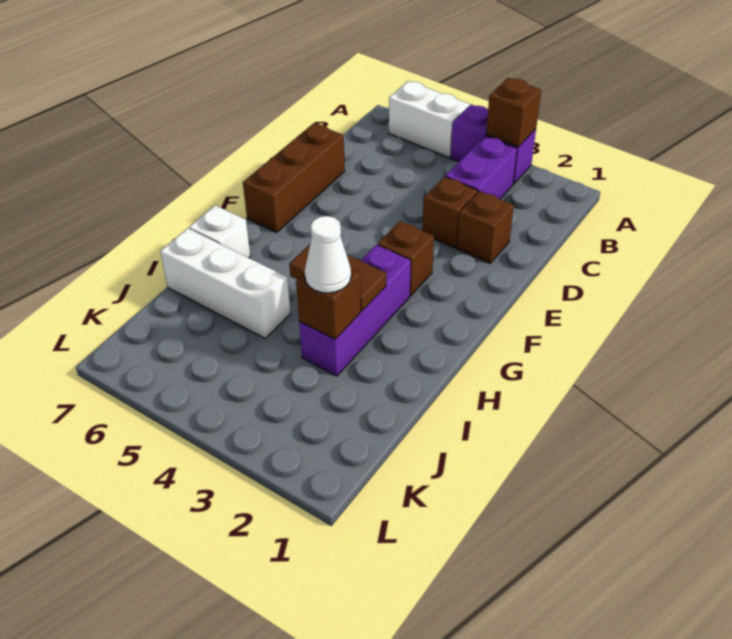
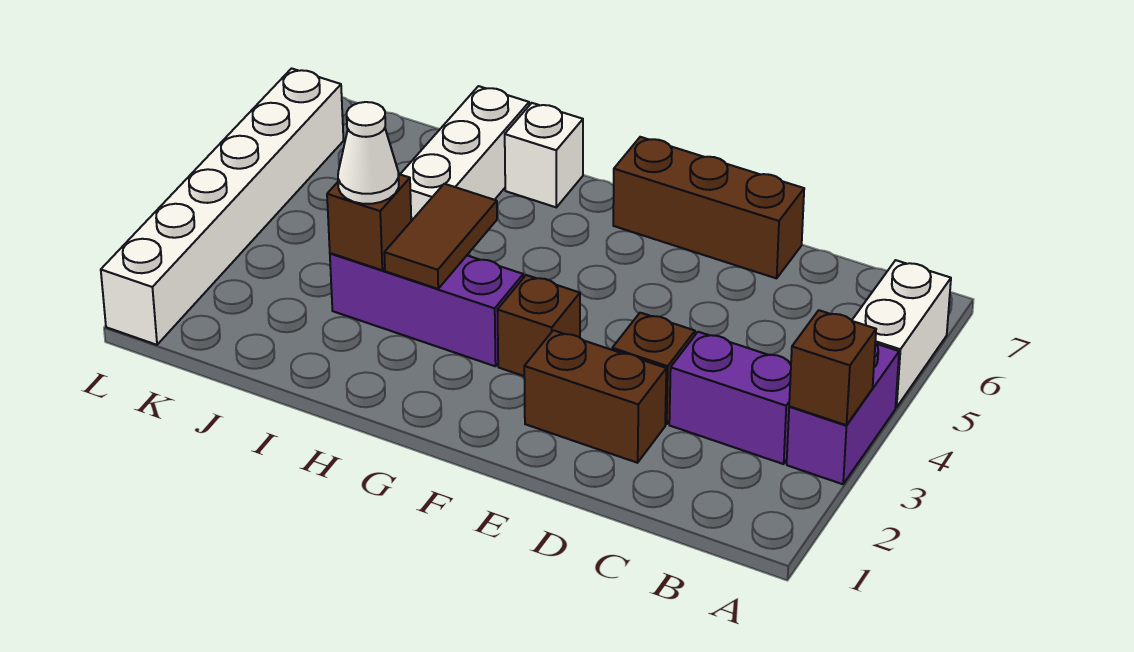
brown 1x1 brick [457,191,514,263] -> brown 1x2 brick [524,330,666,463]
none -> white 1x6 brick [101,68,344,345]

